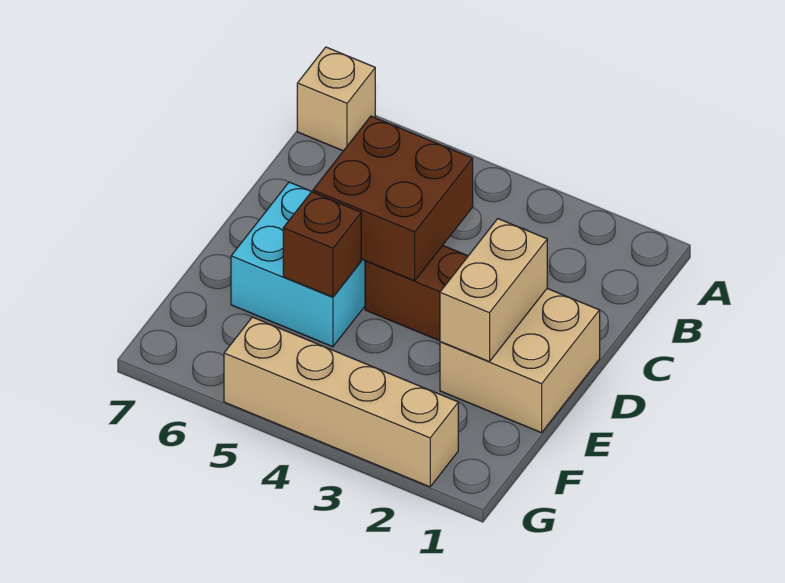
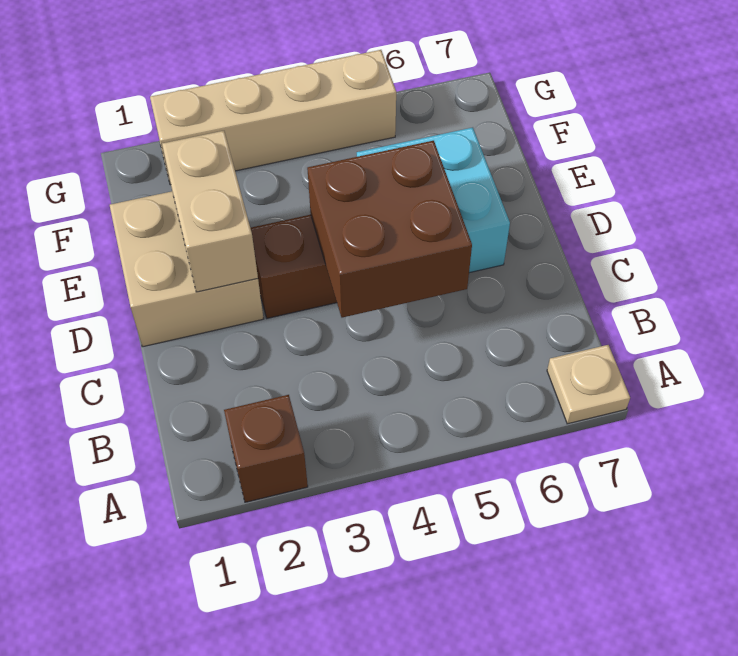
tan 1x1 brick [297,47,375,151] -> tan 1x1 plate [547,345,630,424]
brown 1x1 brick [283,192,361,297] -> brown 1x1 brick moved to [224,395,308,502]

